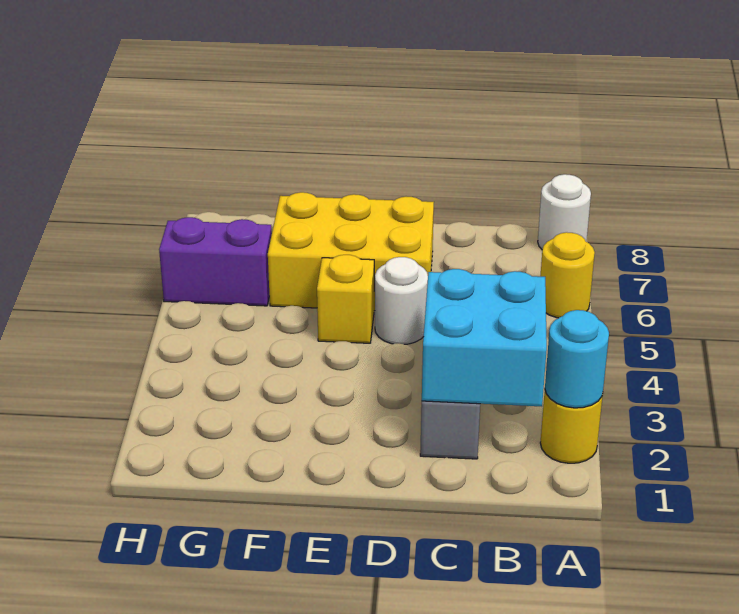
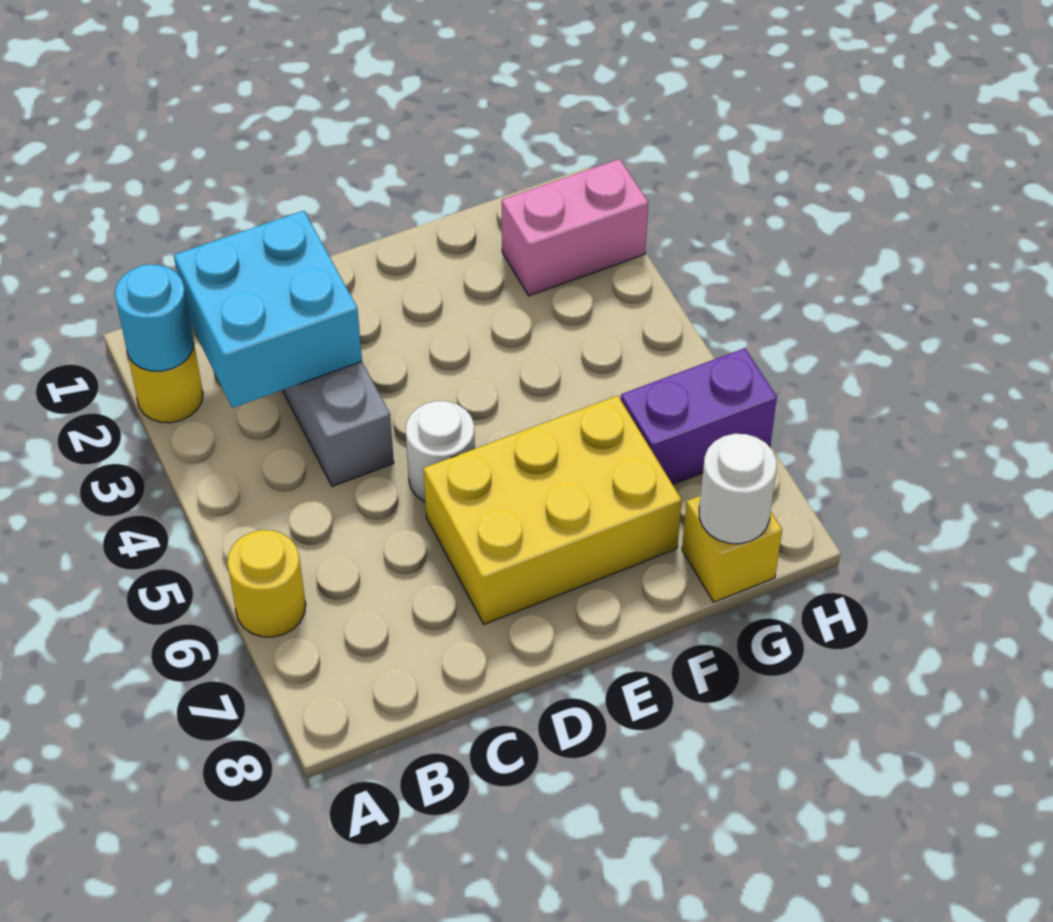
white 1x1 round brick [538,174,591,250] -> white 1x1 round brick moved to [699,434,777,544]
yellow 1x1 brick [317,255,374,343] -> yellow 1x1 brick moved to [682,496,782,602]
none -> pink 1x2 brick [502,159,648,296]

